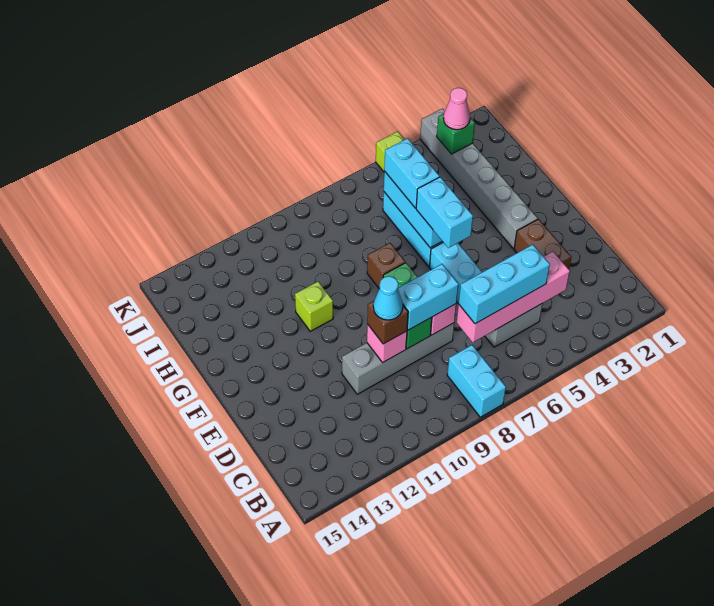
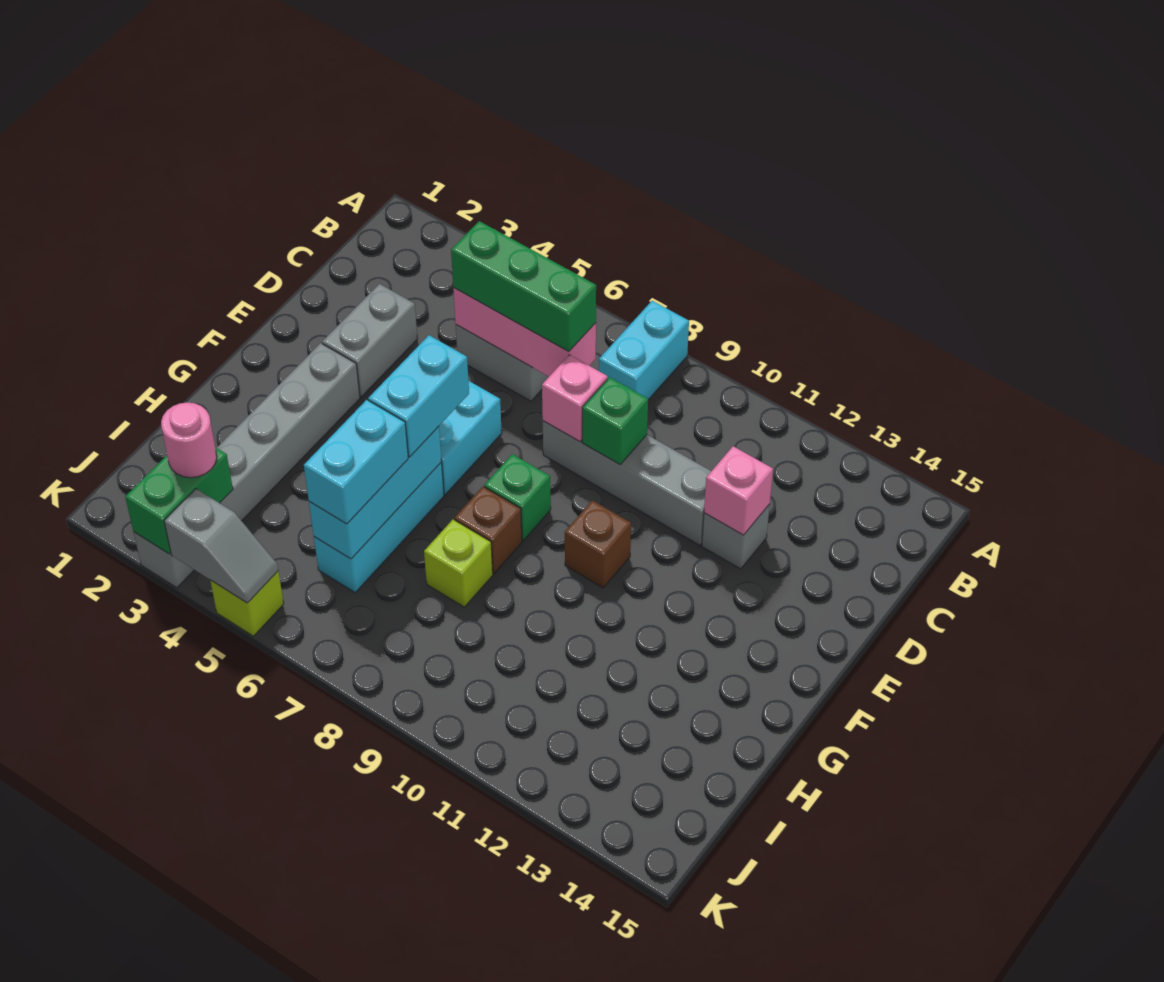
pink 1x4 brick [457,252,570,342] -> pink 1x3 brick [453,288,596,376]
cyan 1x3 brick [459,245,550,324] -> green 1x3 brick [451,221,596,352]
brown 1x2 brick [514,219,572,269] -> grey 1x2 brick [322,284,418,397]
cyan 1x2 brick [398,264,459,330] -> none
pink 1x1 brick [367,324,407,363] -> pink 1x1 brick moved to [704,446,773,535]
brown 1x1 brick [367,301,408,344] -> brown 1x1 brick moved to [565,501,631,588]
cyan 1x1 cone [373,276,403,320] -> none
none -> grey 1x1 brick [702,504,770,569]
lime 1x1 brick [295,282,333,331] -> lime 1x1 brick moved to [424,519,493,607]
green 1x1 brick [437,114,475,154] -> green 1x2 brick [125,447,233,554]
pink 1x1 cone [443,88,470,130] -> pink 1x1 round brick [161,402,217,478]
none -> grey 1x2 slope [164,489,278,603]

